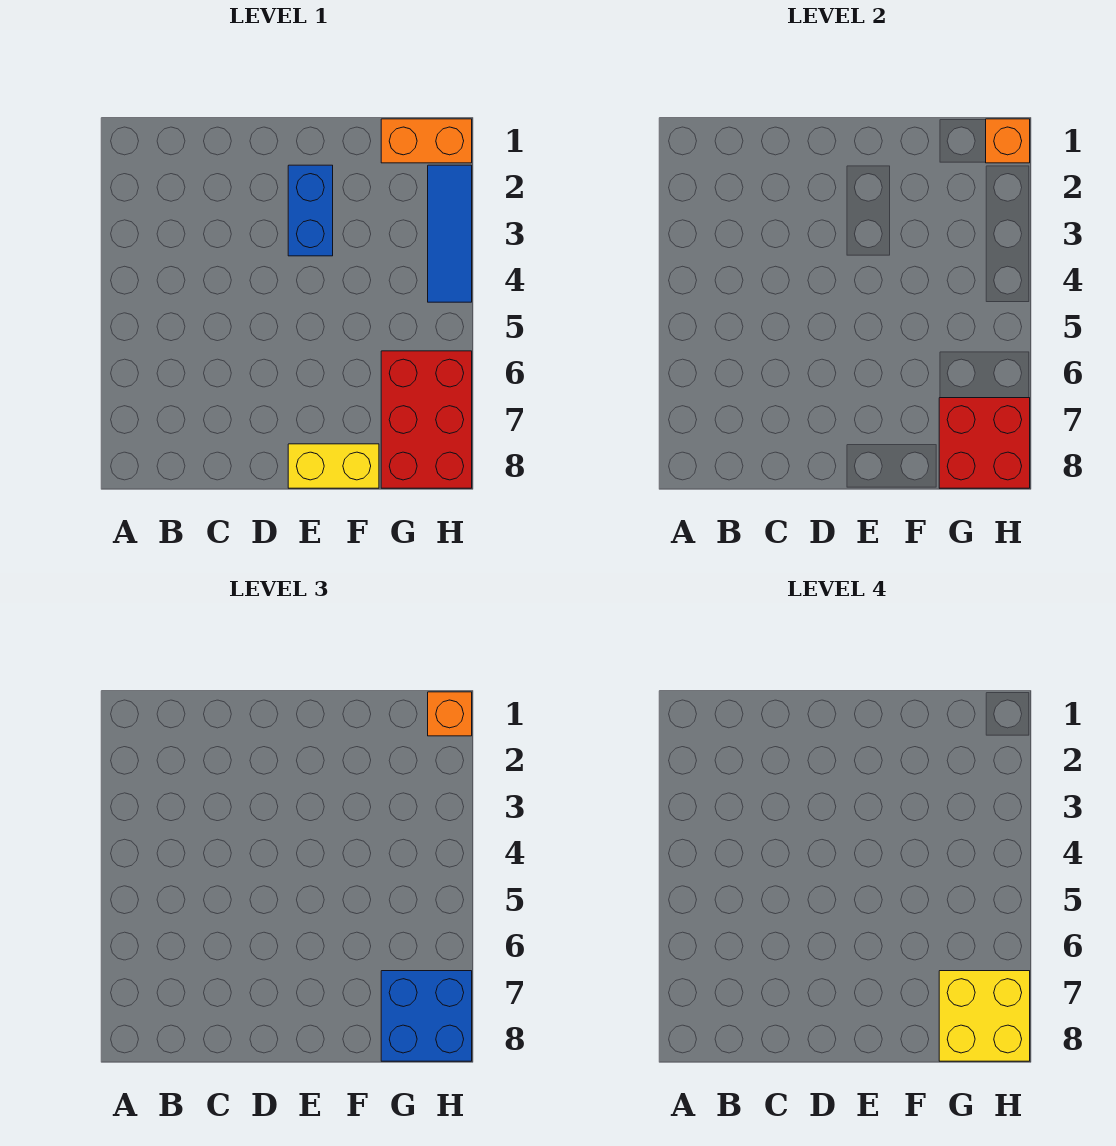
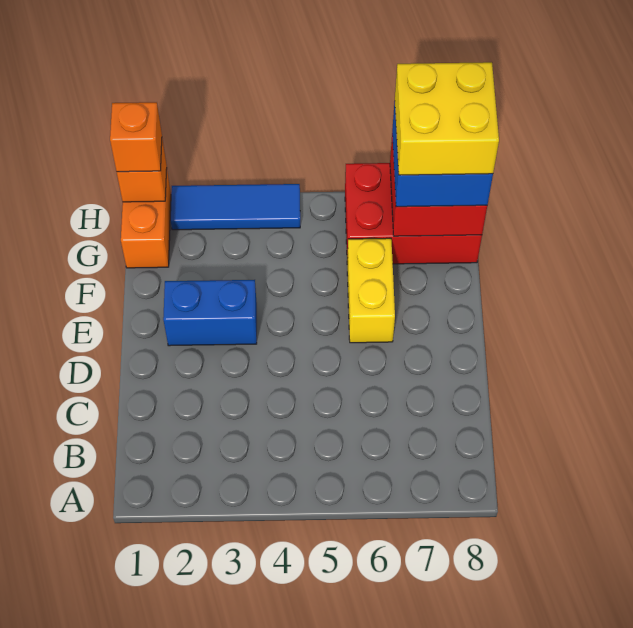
yellow 1x2 brick [288,444,379,488] -> yellow 1x2 brick moved to [347,238,395,343]

